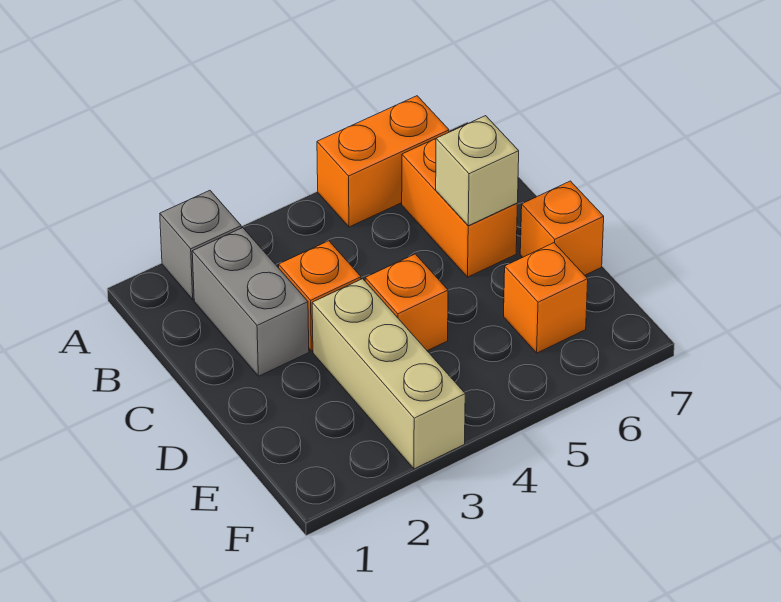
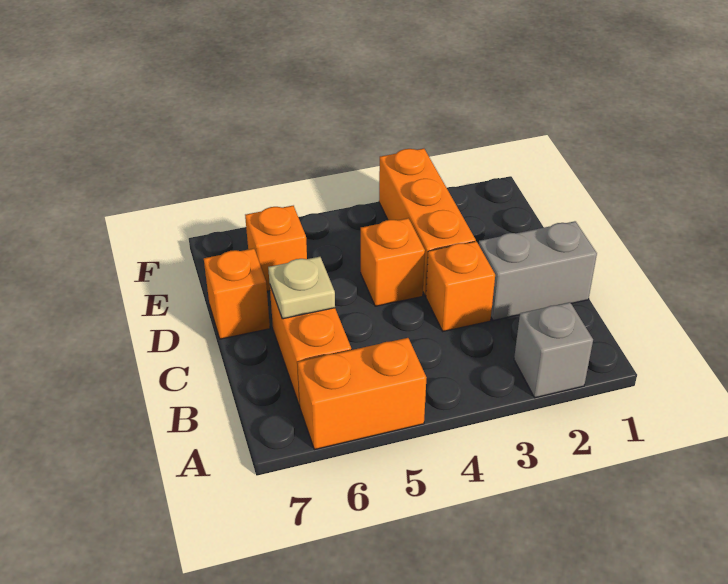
grey 1x2 brick [192,228,309,376] -> grey 1x2 brick turned to [479,221,597,321]
tan 1x1 brick [436,116,519,226] -> tan 1x1 plate [268,257,335,319]
tan 1x3 brick [312,279,465,469] -> orange 1x3 brick [379,149,476,296]

